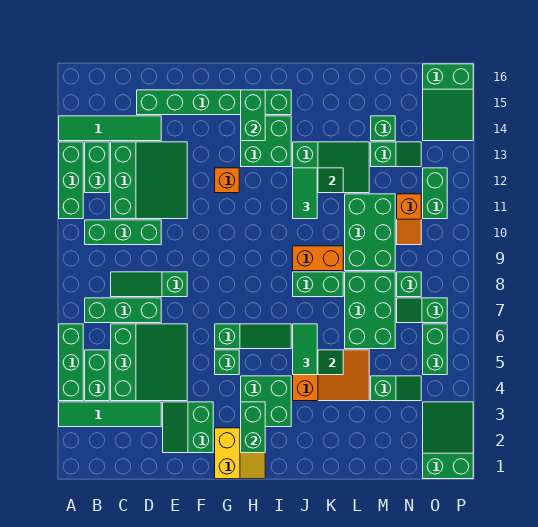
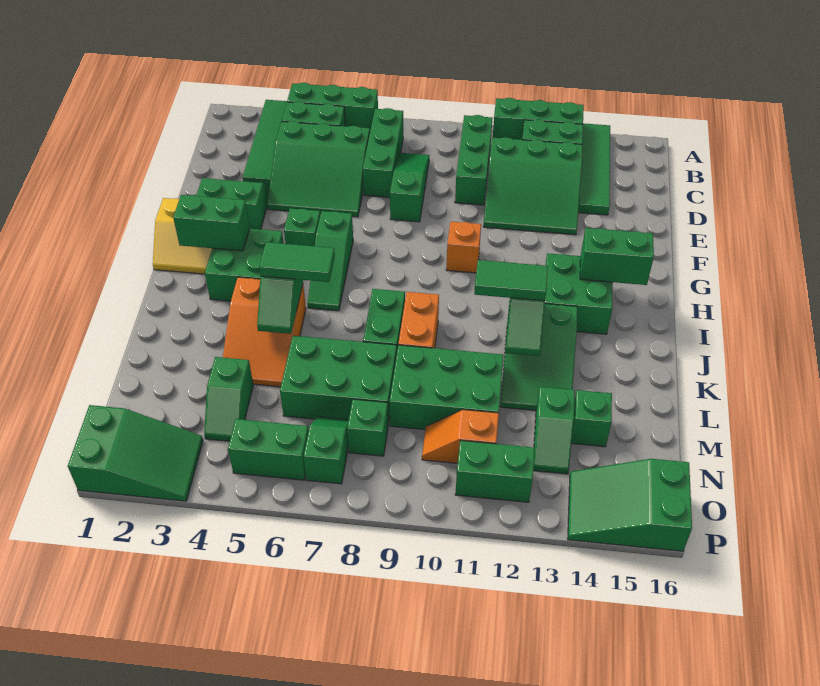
green 1x6 brick [137,90,291,115] -> none
orange 1x1 brick [215,168,239,193] -> orange 1x1 brick moved to [446,222,481,273]

